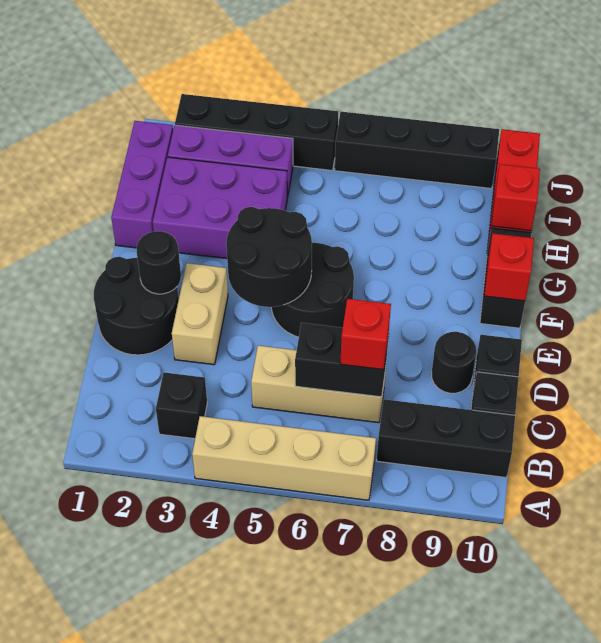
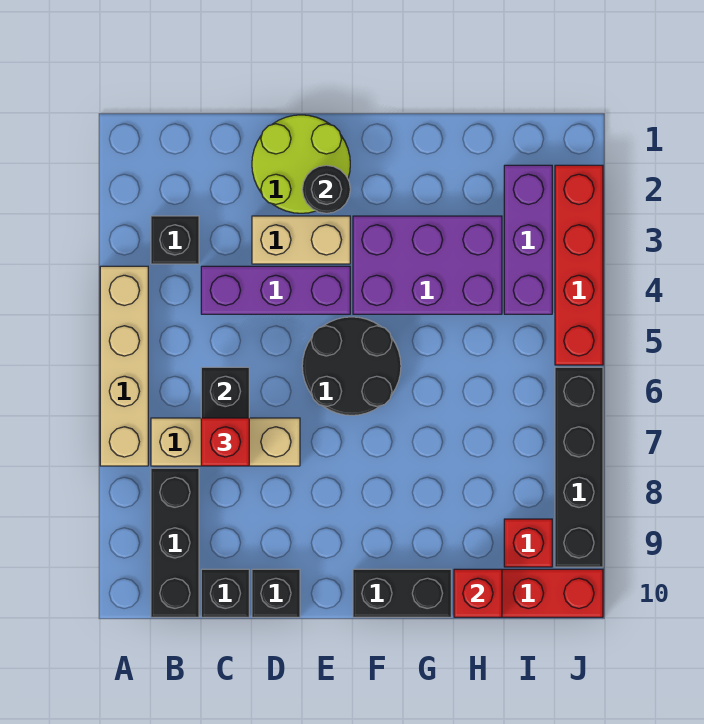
tan 1x3 brick [251,346,386,423] -> tan 1x3 brick turned to [151,418,300,466]
black 2x2 round brick [94,257,179,355] -> lime 2x2 round brick [252,115,350,213]
black 1x1 round brick [432,332,476,393] -> none
black 2x2 round brick [226,207,312,307] -> none
red 1x1 brick [484,233,534,301] -> red 1x1 brick moved to [504,519,552,567]
purple 1x3 brick [111,121,173,248] -> purple 1x3 brick moved to [201,266,350,314]
purple 2x3 brick [153,157,287,259] -> purple 2x3 brick turned to [353,216,502,314]
black 1x4 brick [175,94,338,171] -> red 1x4 brick [555,165,603,365]

